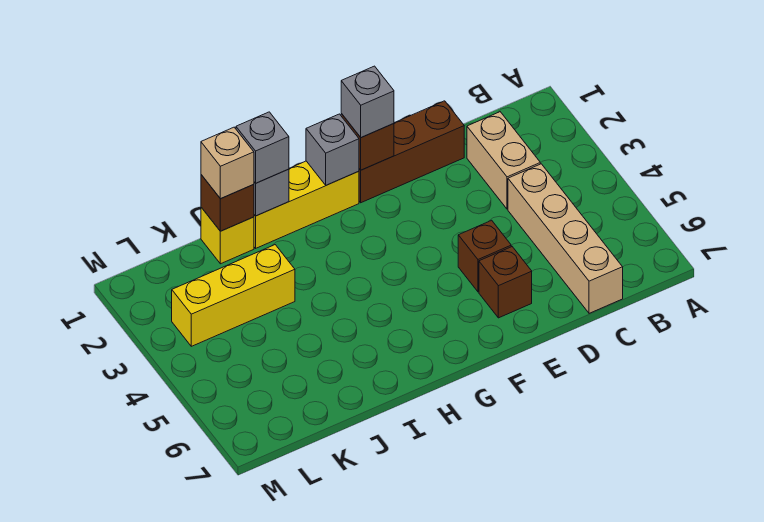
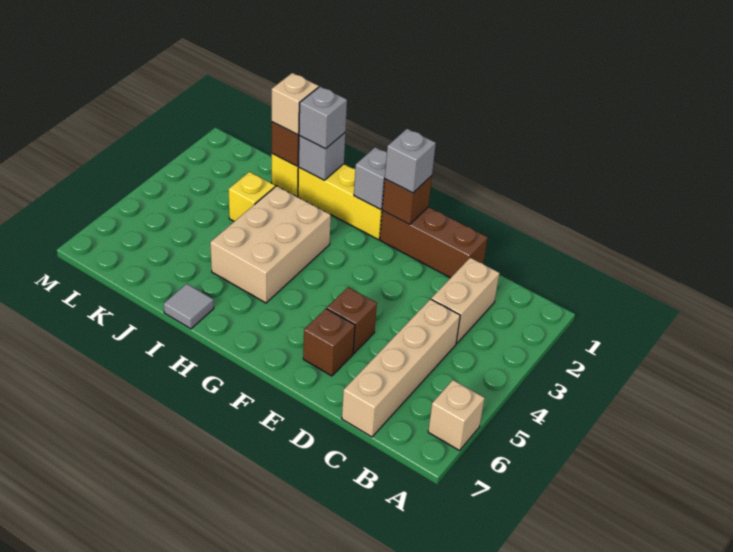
none -> tan 1x1 brick [428,380,485,451]
none -> tan 2x3 brick [210,186,331,303]
none -> grey 1x1 tile [164,284,214,329]
yellow 1x3 brick [172,245,295,346] -> yellow 1x1 brick [229,172,275,221]

